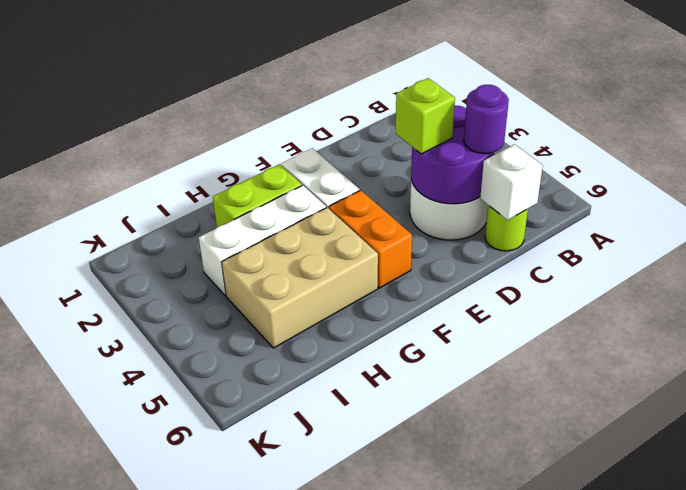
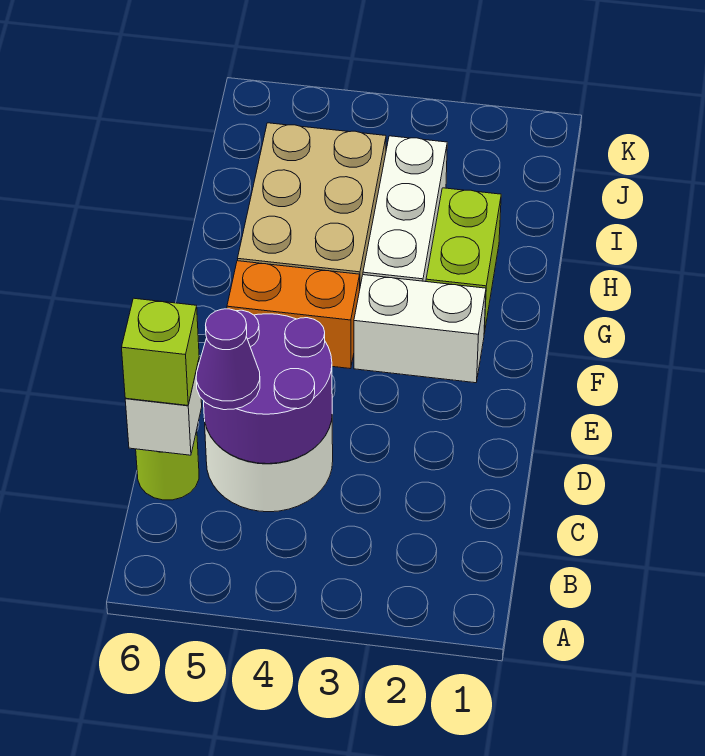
purple 1x1 round brick [464,85,509,154] -> purple 1x1 cone [196,309,260,410]
lime 1x1 brick [396,78,455,154] -> lime 1x1 brick moved to [122,298,199,405]

